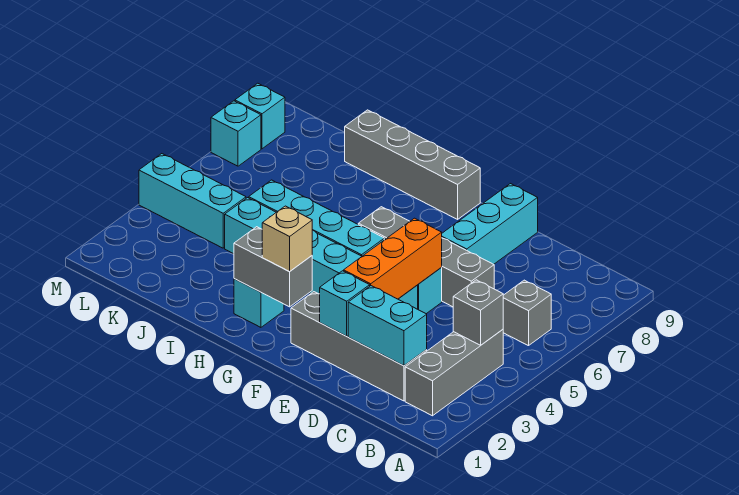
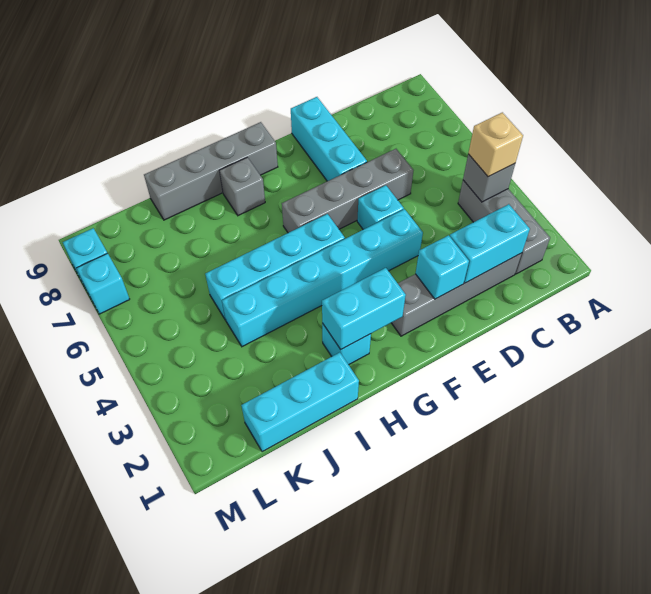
grey 1x1 brick [503,280,551,346] -> grey 1x1 brick moved to [219,157,265,216]
orange 1x3 brick [344,218,442,299] -> none
grey 1x2 brick [234,227,312,307] -> cyan 1x2 brick [322,268,406,349]
tan 1x1 brick [262,206,312,272] -> tan 1x1 brick moved to [468,112,523,177]
cyan 1x3 brick [139,154,246,248] -> cyan 1x3 brick moved to [241,352,359,452]

